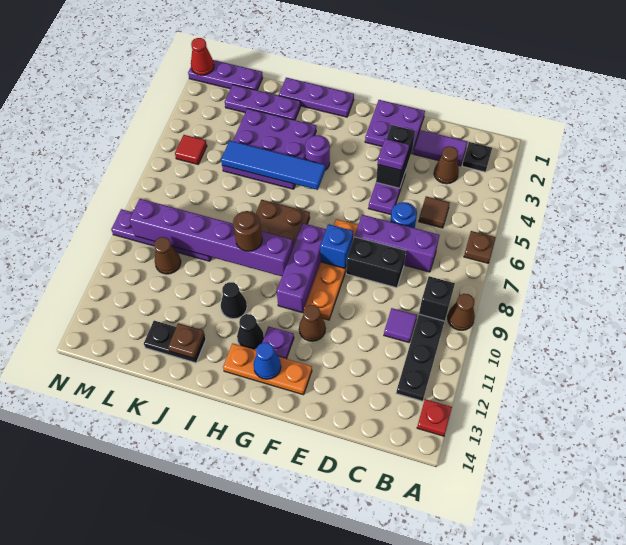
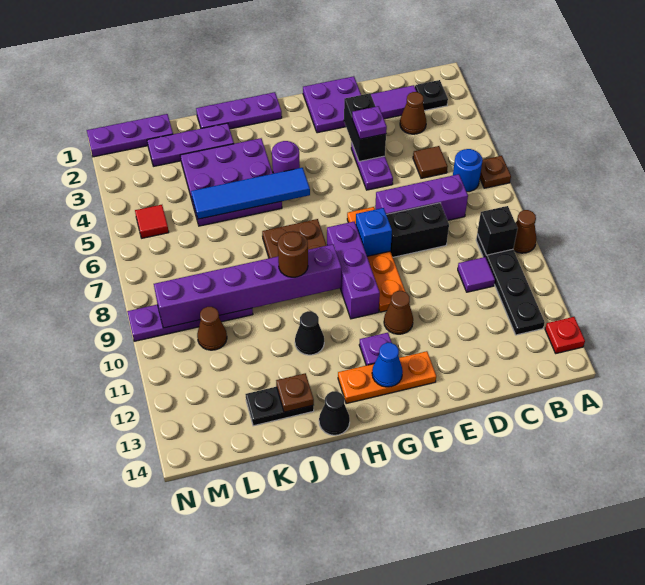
blue 1x1 round brick [390,202,417,228] -> blue 1x1 round brick moved to [453,149,483,192]
black 1x1 cone [237,314,264,350] -> black 1x1 cone moved to [319,391,350,435]
red 1x1 cone [191,38,214,75] -> none

